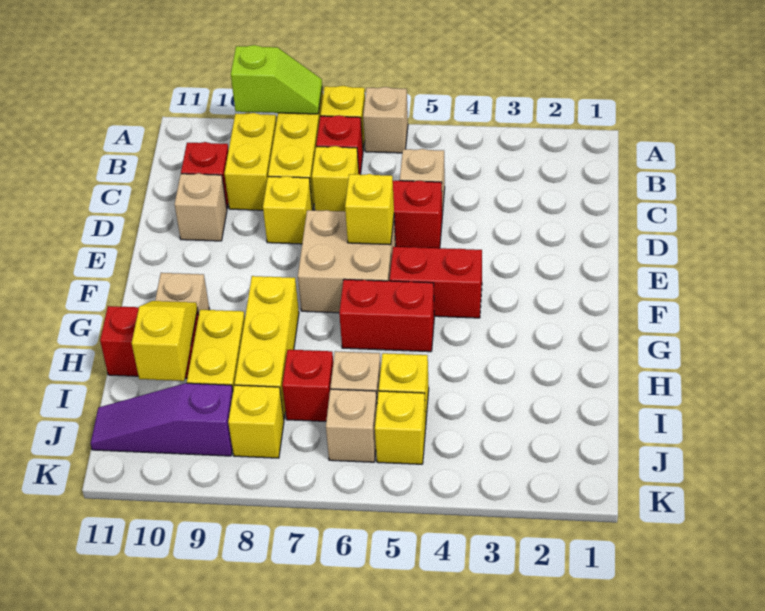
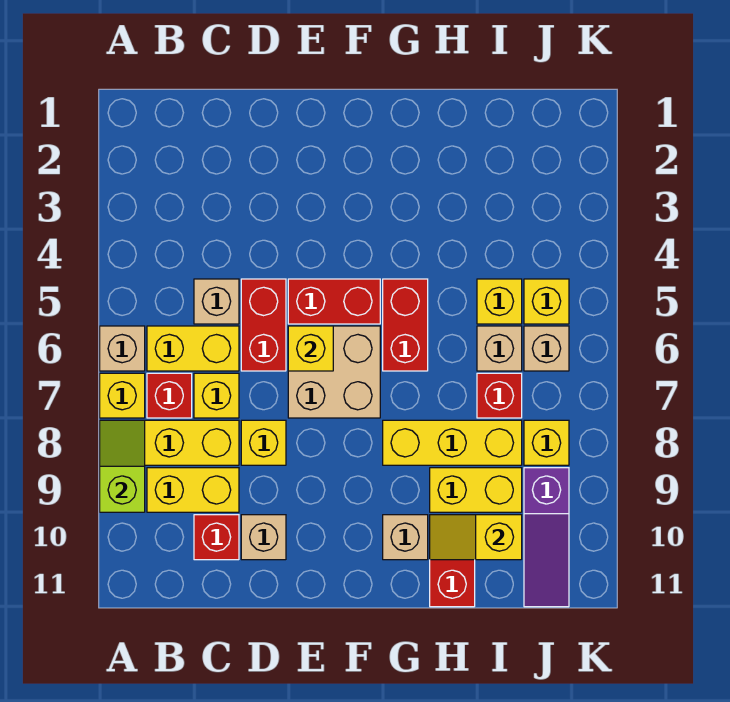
none -> yellow 1x2 brick [147,326,239,371]
red 1x2 brick [390,247,482,318] -> red 1x2 brick turned to [288,279,380,324]

